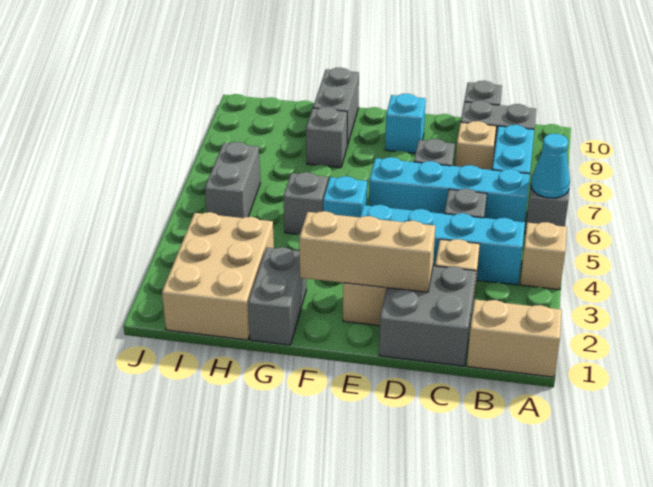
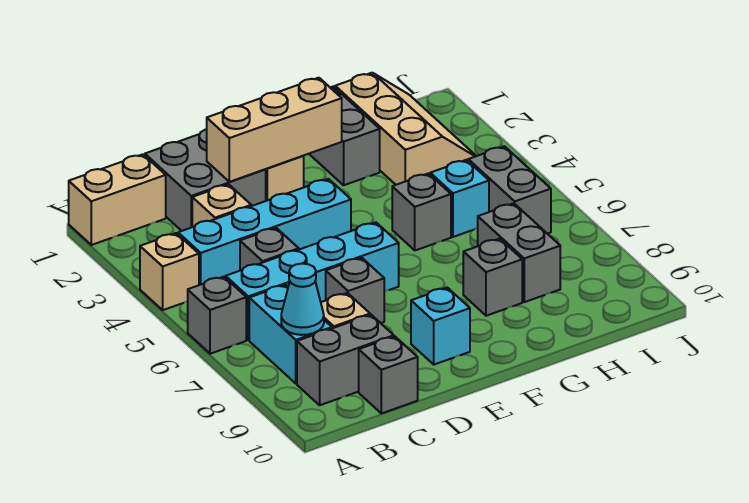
cyan 1x1 cone [531,134,570,198] -> cyan 1x1 cone moved to [281,263,324,335]
cyan 1x1 brick [323,176,367,217] -> cyan 1x1 brick moved to [430,160,489,237]
grey 1x2 brick [313,68,359,146] -> grey 1x2 brick moved to [478,203,560,302]
tan 2x3 brick [162,212,274,340] -> tan 2x3 slope [335,73,476,185]

